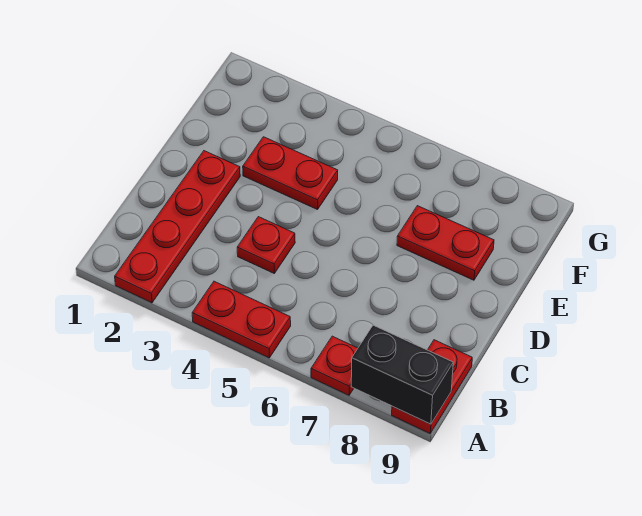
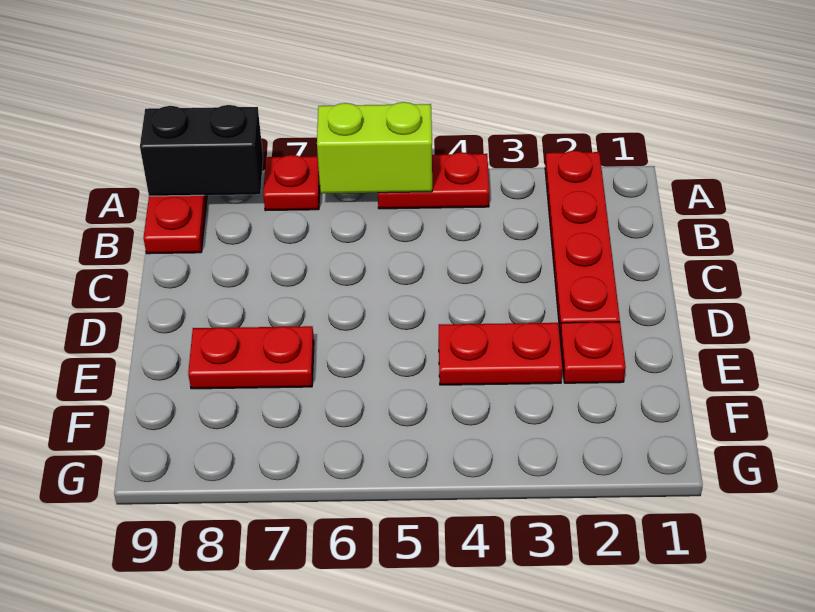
none -> lime 1x2 brick [317,102,432,194]
red 1x1 plate [237,217,295,273] -> red 1x1 plate moved to [560,322,626,383]

